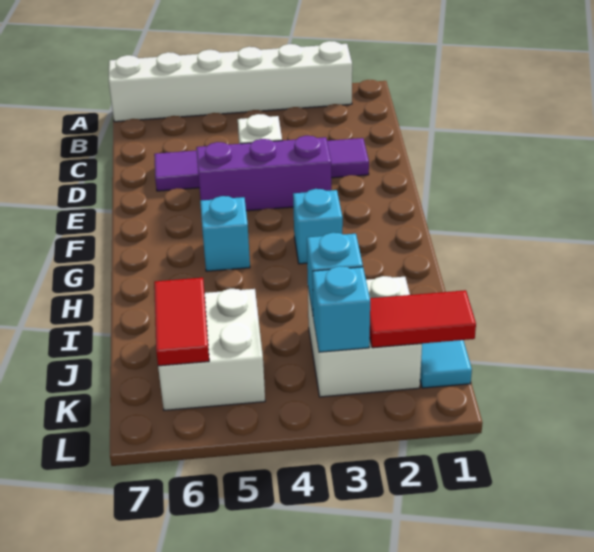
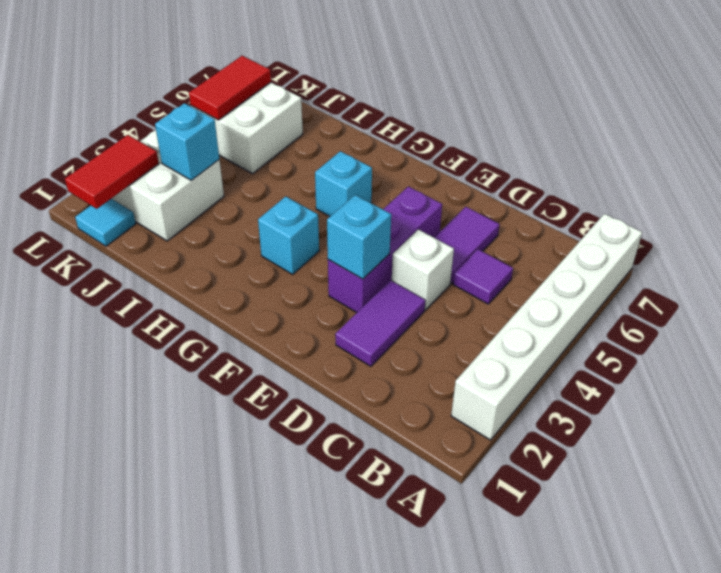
none -> purple 1x1 tile [453,249,513,304]
red 1x2 tile [154,278,209,366] -> red 1x2 tile turned to [189,56,271,120]
cyan 1x1 brick [313,266,370,352] -> cyan 1x1 brick moved to [327,195,391,279]

